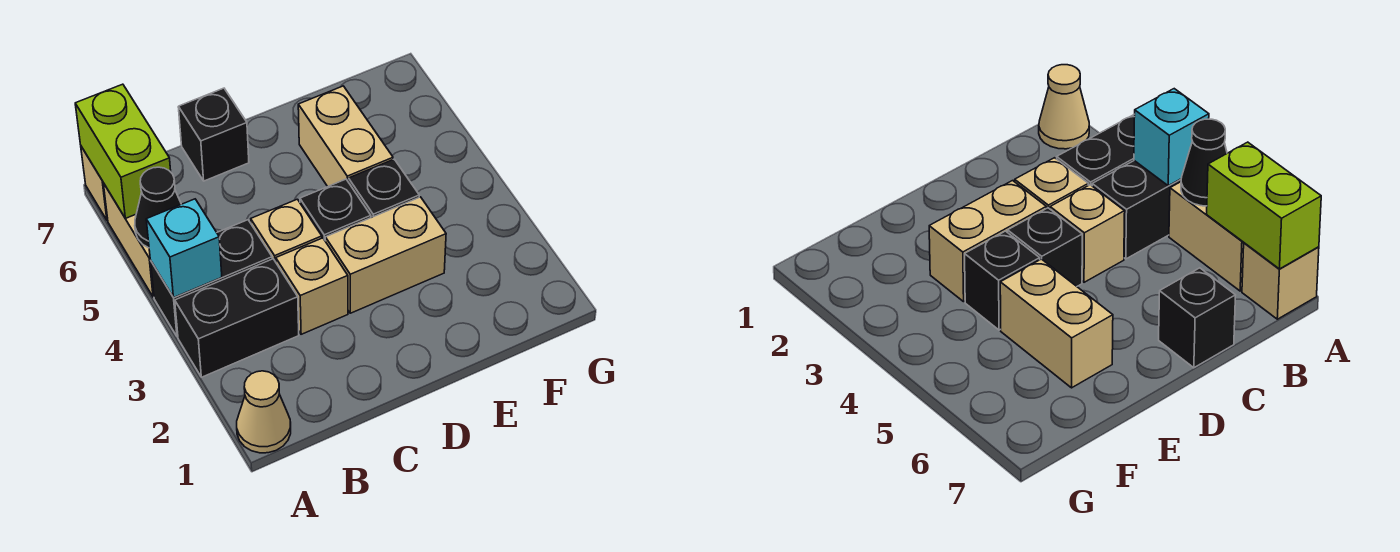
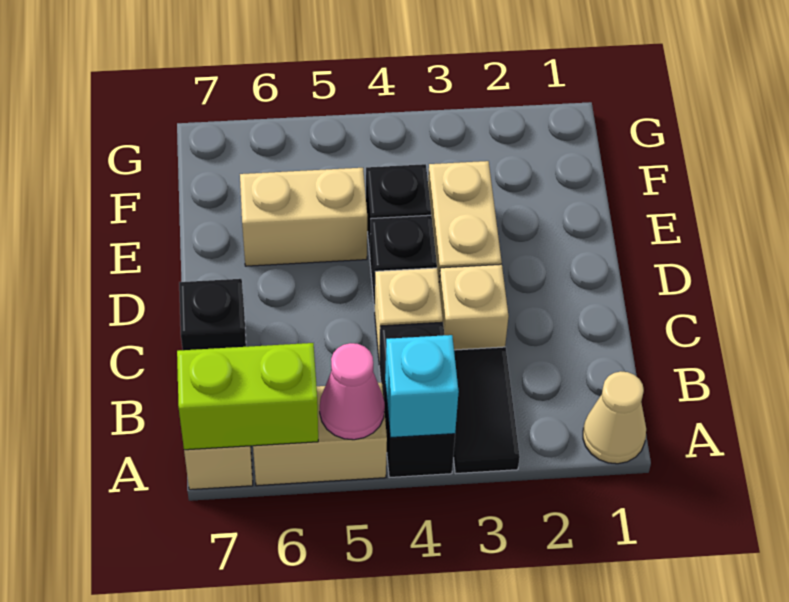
black 1x2 brick [175,259,299,377] -> black 1x2 tile [453,347,520,474]
black 1x1 cone [135,167,181,248] -> pink 1x1 cone [320,343,385,440]

